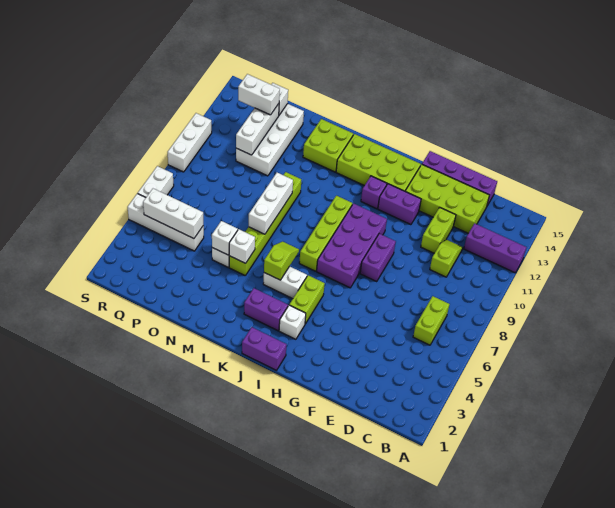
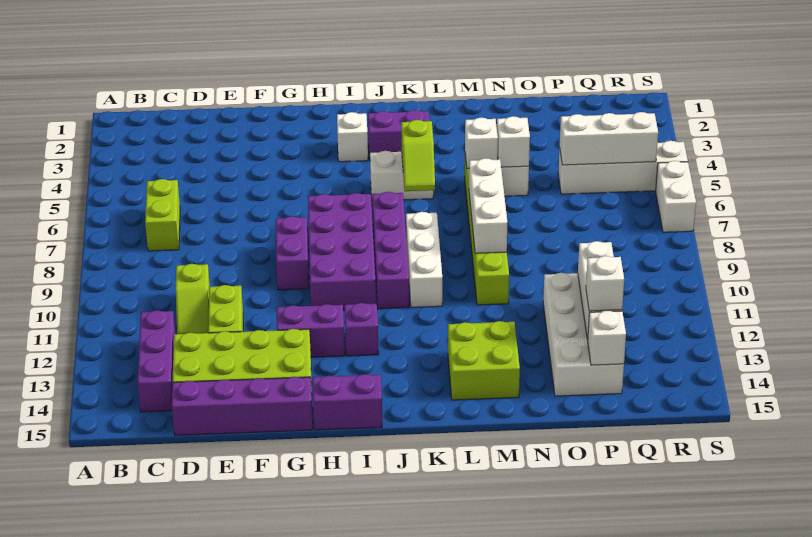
purple 1x3 brick [464,223,526,273] -> purple 1x3 brick turned to [137,310,175,412]
lime 2x4 brick [336,134,421,191] -> none
purple 1x2 brick [242,327,287,370] -> purple 1x2 brick moved to [312,374,382,430]
lime 1x2 brick [289,275,325,324] -> none
lime 1x4 brick [299,195,352,271] -> purple 1x4 brick [372,192,409,309]
white 1x2 brick [238,74,280,115] -> white 1x1 brick [586,256,624,311]
white 1x3 brick [168,113,212,172] -> white 1x3 brick moved to [406,212,442,307]

